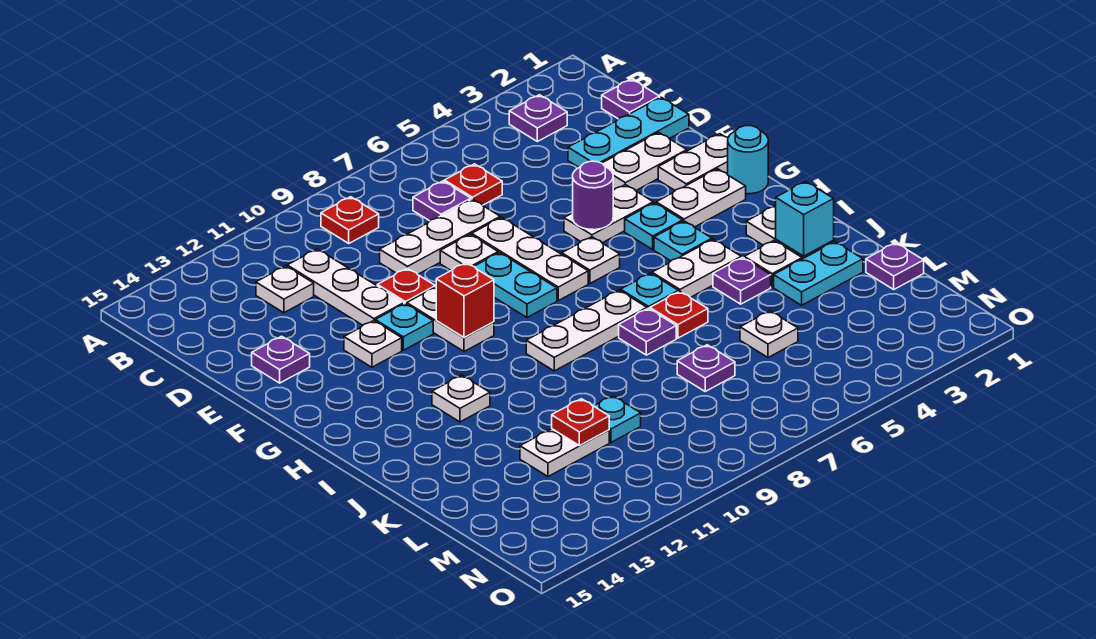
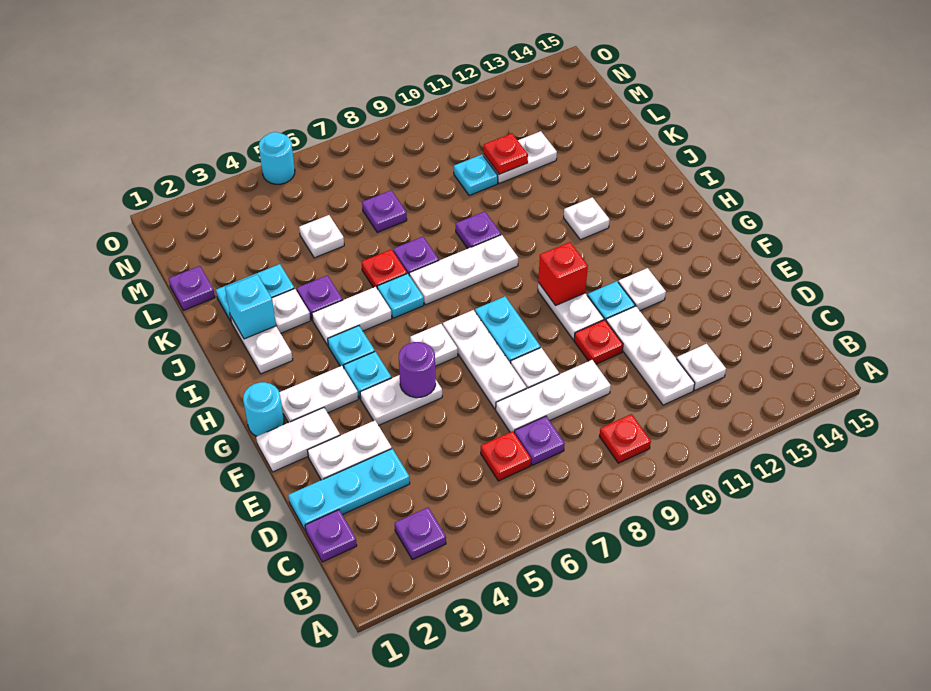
purple 1x1 plate [252,336,310,383] -> purple 1x1 plate moved to [456,211,501,249]
none -> cyan 1x1 round brick [259,132,295,184]

